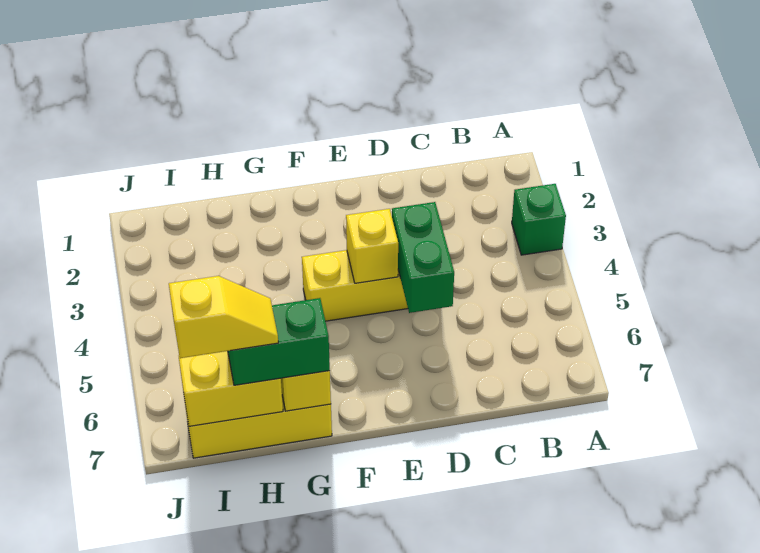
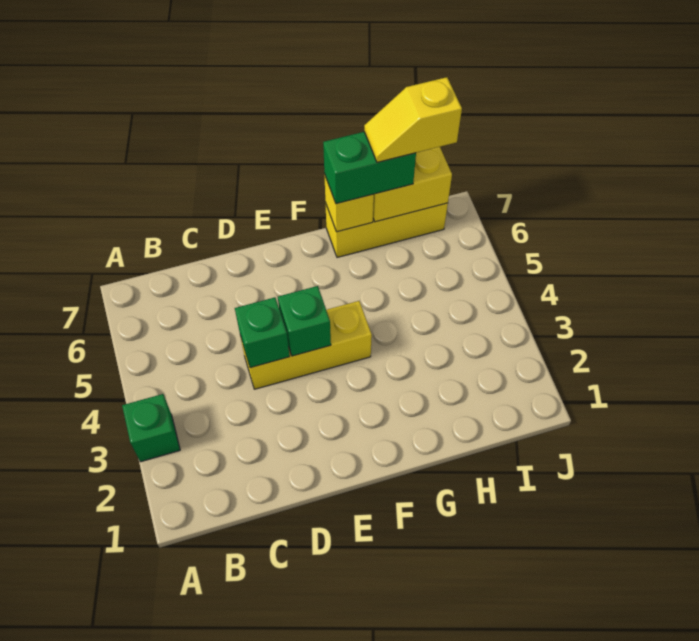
green 1x2 brick [392,202,454,313] -> green 1x1 brick [235,297,290,368]
yellow 1x1 brick [346,209,398,283] -> green 1x1 brick [278,286,331,356]

